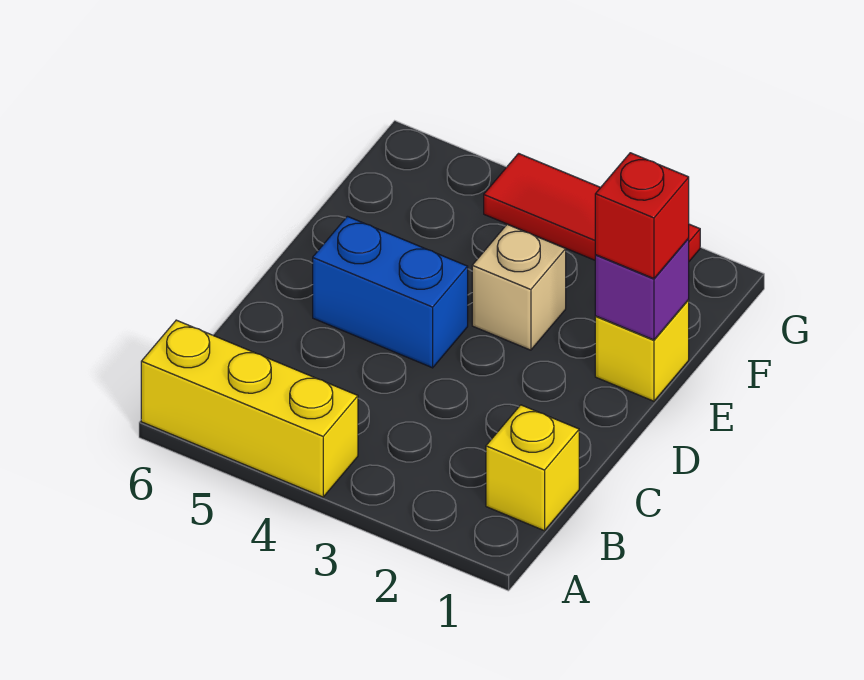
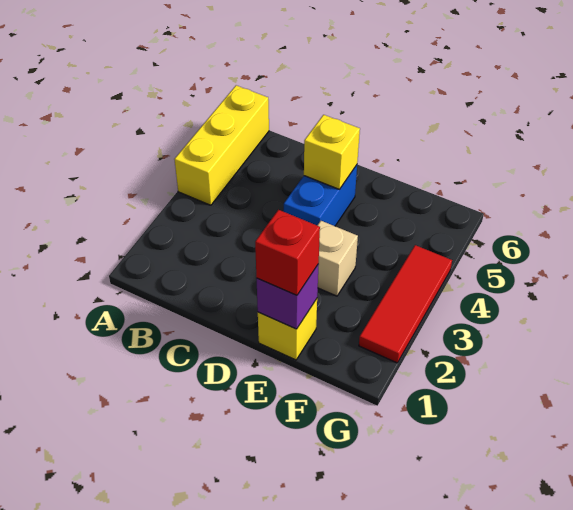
yellow 1x1 brick [486,405,579,531] -> yellow 1x1 brick moved to [304,115,360,189]

